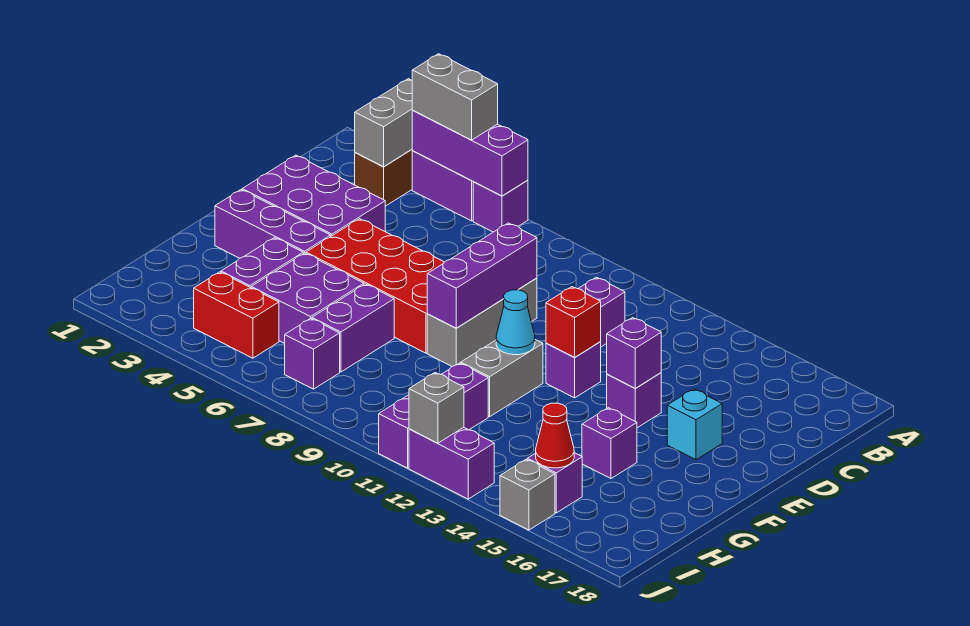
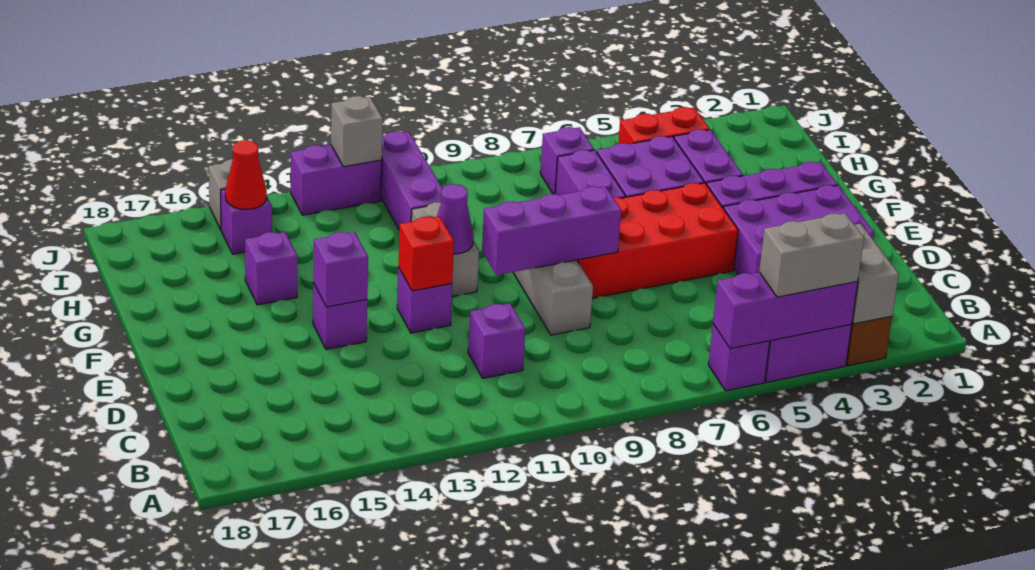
purple 1x3 brick [427,223,537,328] -> purple 1x3 brick turned to [482,187,621,275]
cyan 1x1 brick [667,389,722,460] -> none
cyan 1x1 cone [496,290,535,355] -> purple 1x1 cone [437,184,474,254]

